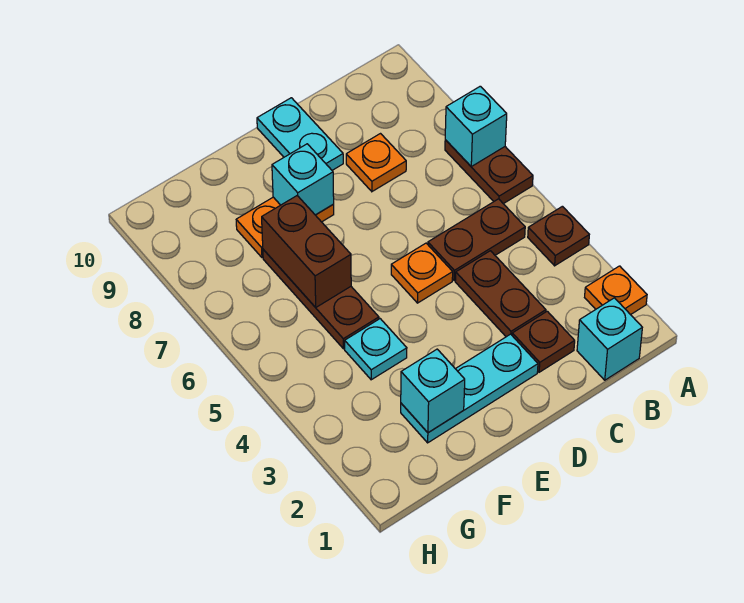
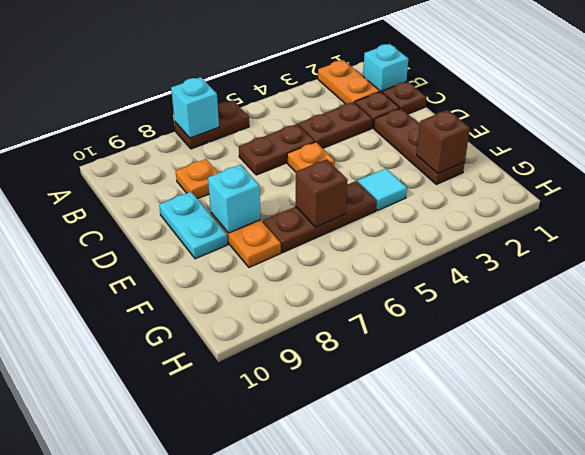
orange 1x1 plate [585,266,647,315] -> orange 1x2 plate [318,60,380,104]
brown 1x1 plate [528,206,589,266] -> brown 1x1 plate moved to [382,81,426,114]
brown 1x2 plate [428,199,525,281] -> brown 1x2 plate turned to [239,124,315,175]
cyan 1x3 plate [401,334,538,443] -> brown 1x3 plate [374,108,465,184]
cyan 1x2 plate [257,98,343,170] -> cyan 1x2 plate turned to [159,192,228,259]
cyan 1x1 brick [401,349,465,433] -> brown 1x1 brick [417,110,470,173]
cyan 1x1 plate [345,319,407,380] -> cyan 1x1 tile [358,168,407,210]
brown 1x2 brick [262,196,351,307] -> brown 1x1 brick [296,159,348,227]

